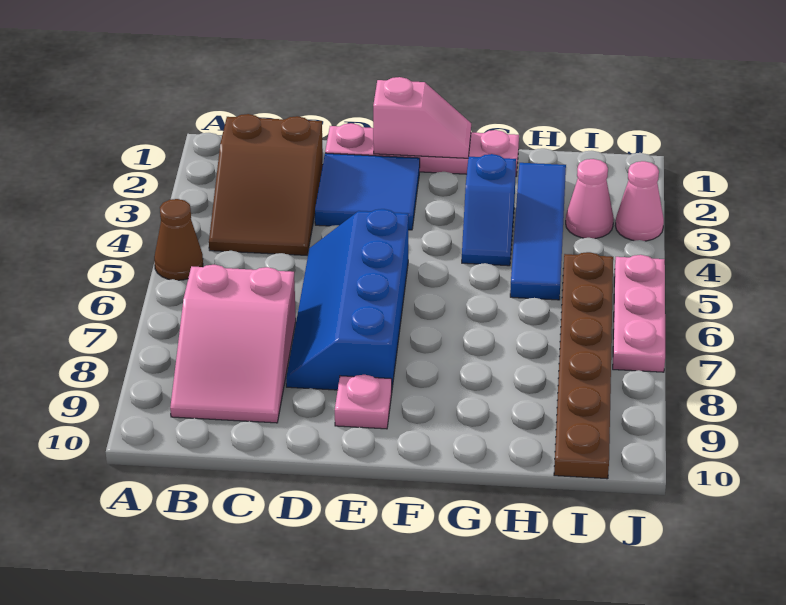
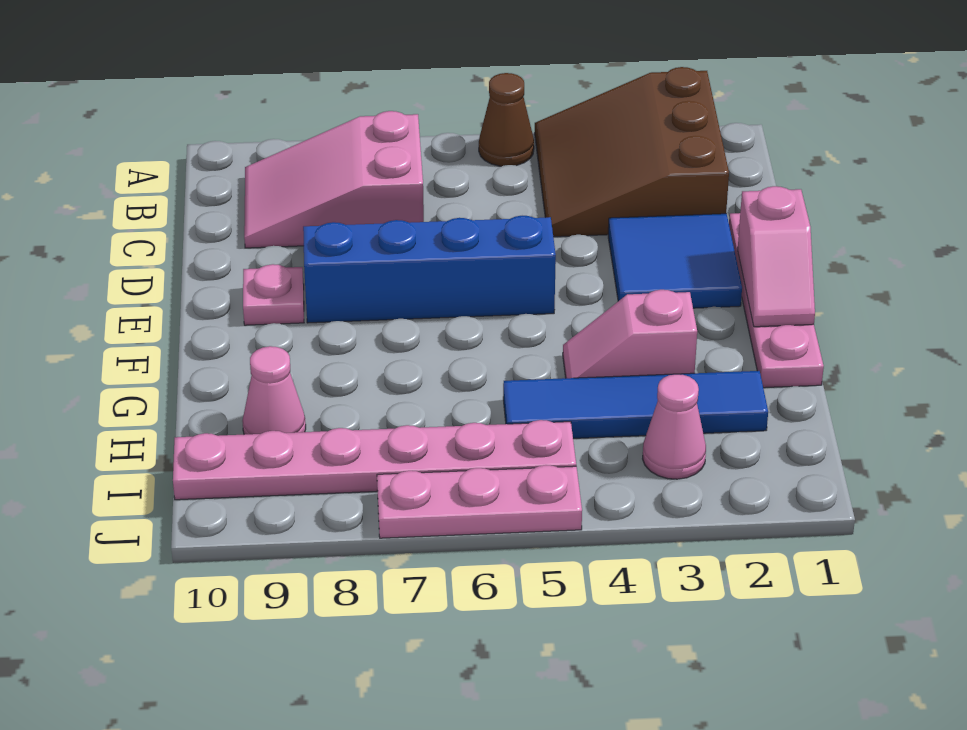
brown 2x3 slope [209,114,323,255] -> brown 3x3 slope [535,67,729,237]
blue 1x2 slope [462,154,516,266] -> pink 1x2 slope [563,290,697,378]
brown 1x6 plate [554,252,613,479] -> pink 1x6 plate [173,420,576,500]
pink 1x1 cone [615,161,664,241] -> pink 1x1 cone moved to [242,346,306,435]

